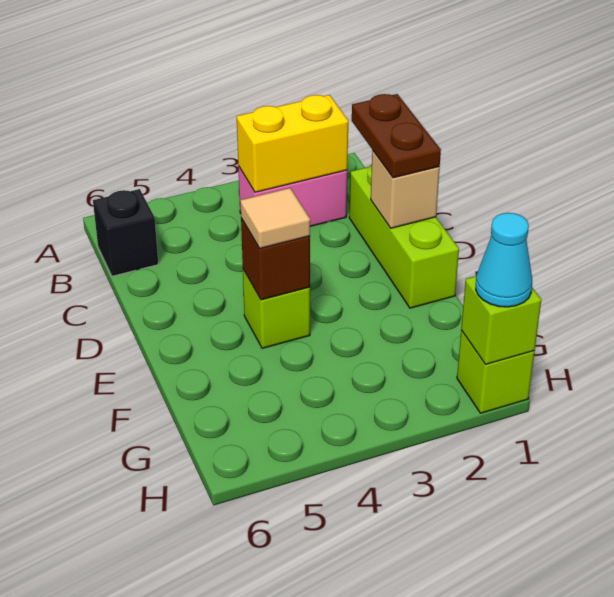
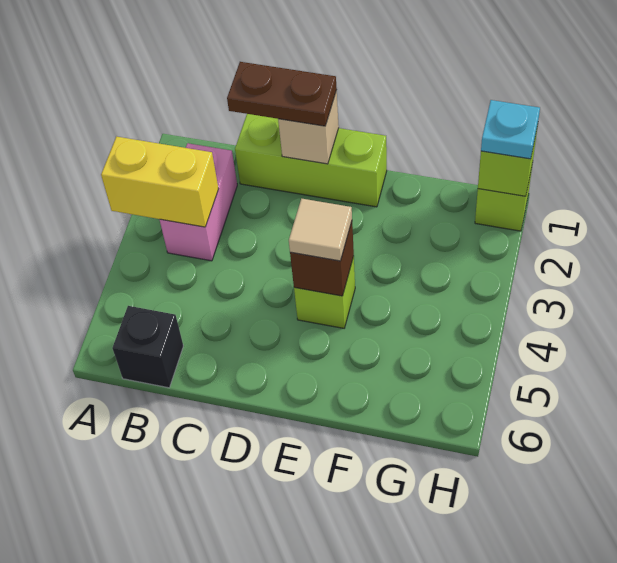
yellow 1x2 brick [237,95,348,192] -> yellow 1x2 brick turned to [101,137,218,227]
cyan 1x1 cone [476,213,532,307] -> cyan 1x1 plate [481,100,540,159]

